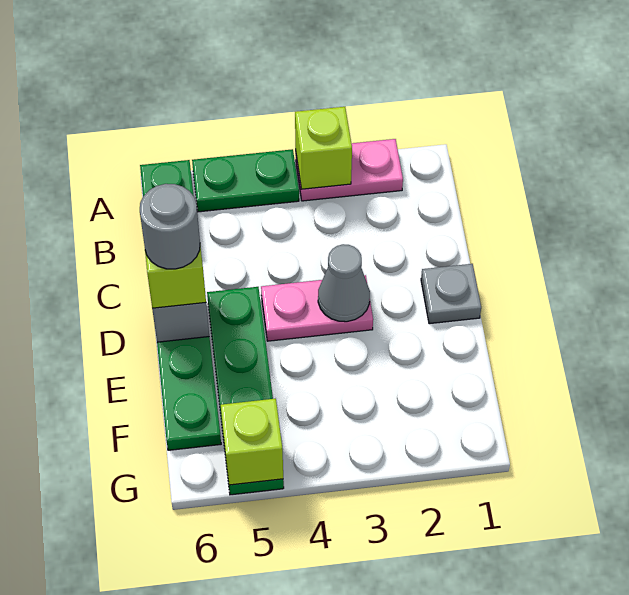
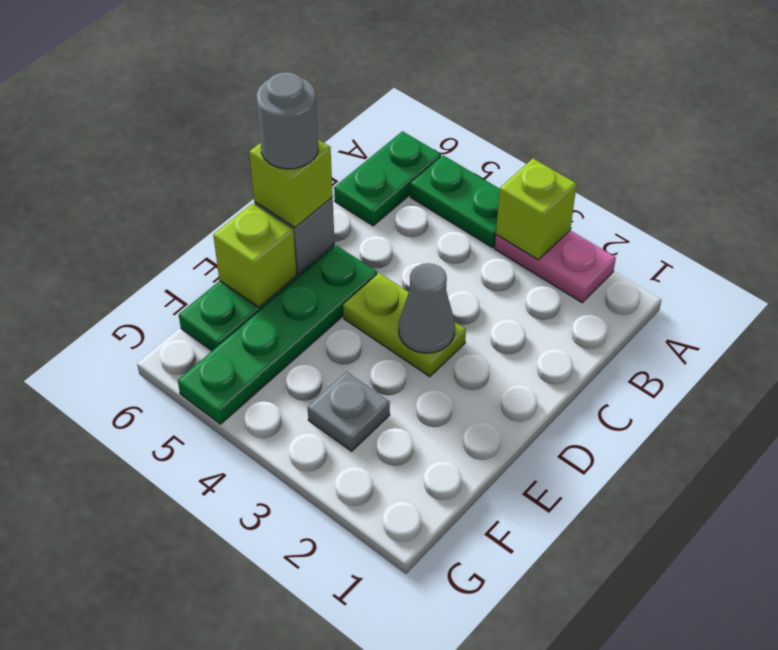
grey 1x1 plate [421,264,481,324] -> grey 1x1 plate moved to [308,372,390,451]
pink 1x2 plate [261,275,373,341] -> lime 1x2 plate [343,273,466,377]
lime 1x1 brick [221,398,283,485] -> lime 1x1 brick moved to [213,203,297,307]

